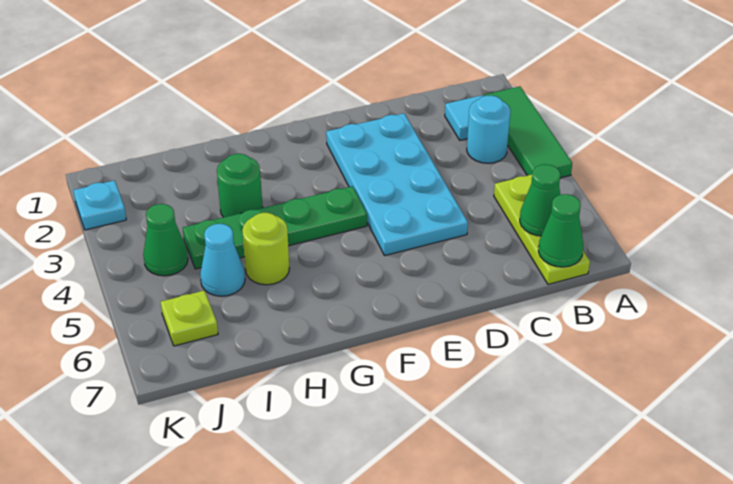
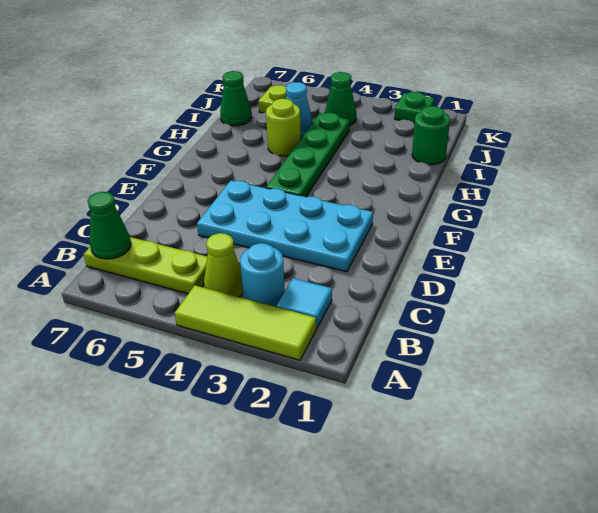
green 1x3 tile [484,87,572,178] -> lime 1x3 tile [175,285,316,360]
none -> lime 1x1 cone [204,233,243,297]
green 1x1 cone [520,164,561,236] -> green 1x1 cone moved to [220,71,252,126]
green 1x1 round brick [217,154,263,217] -> green 1x1 round brick moved to [412,106,450,165]
cyan 1x1 plate [73,180,126,230] -> green 1x1 plate [394,92,434,123]

